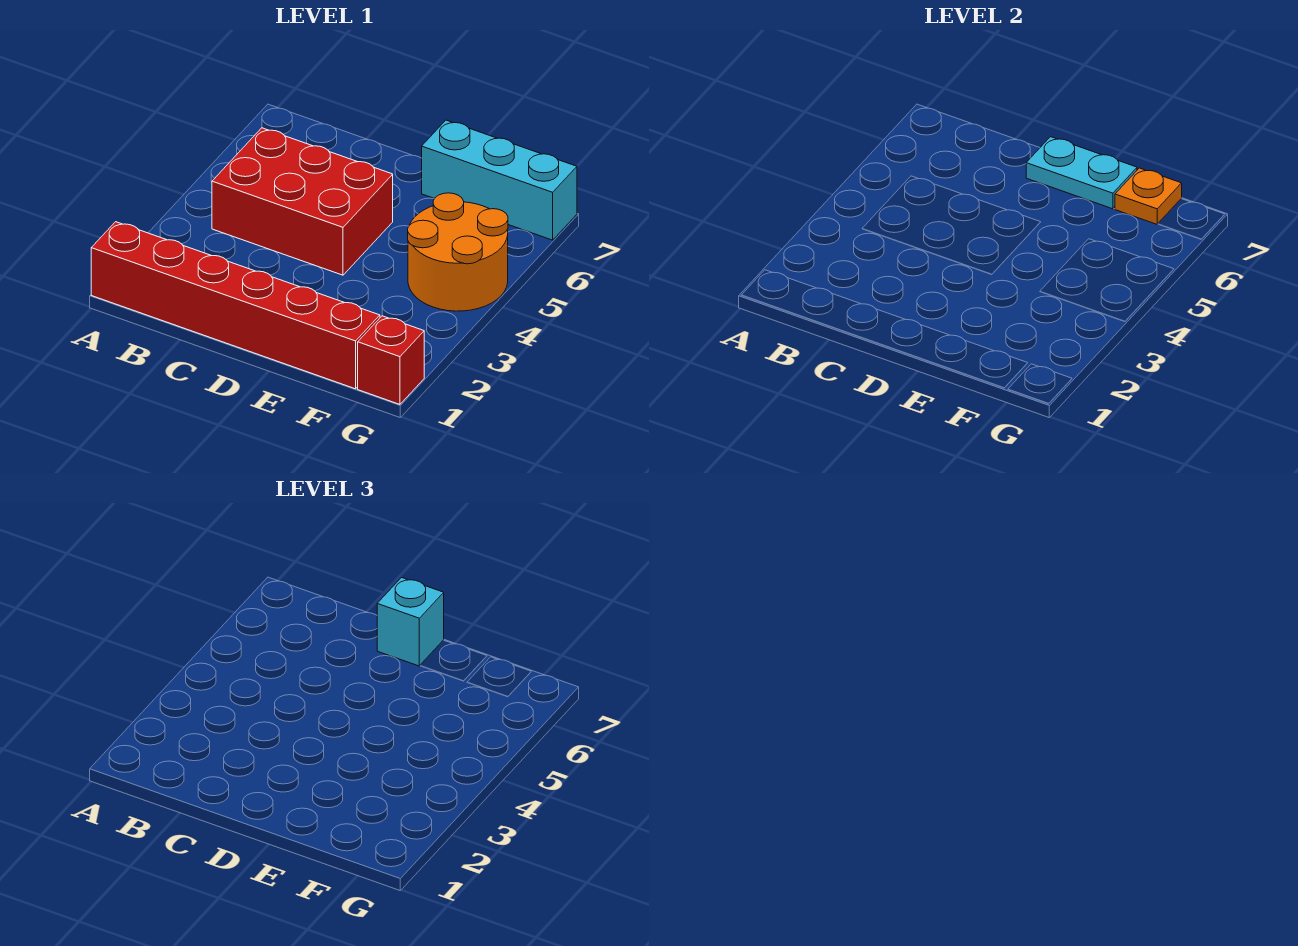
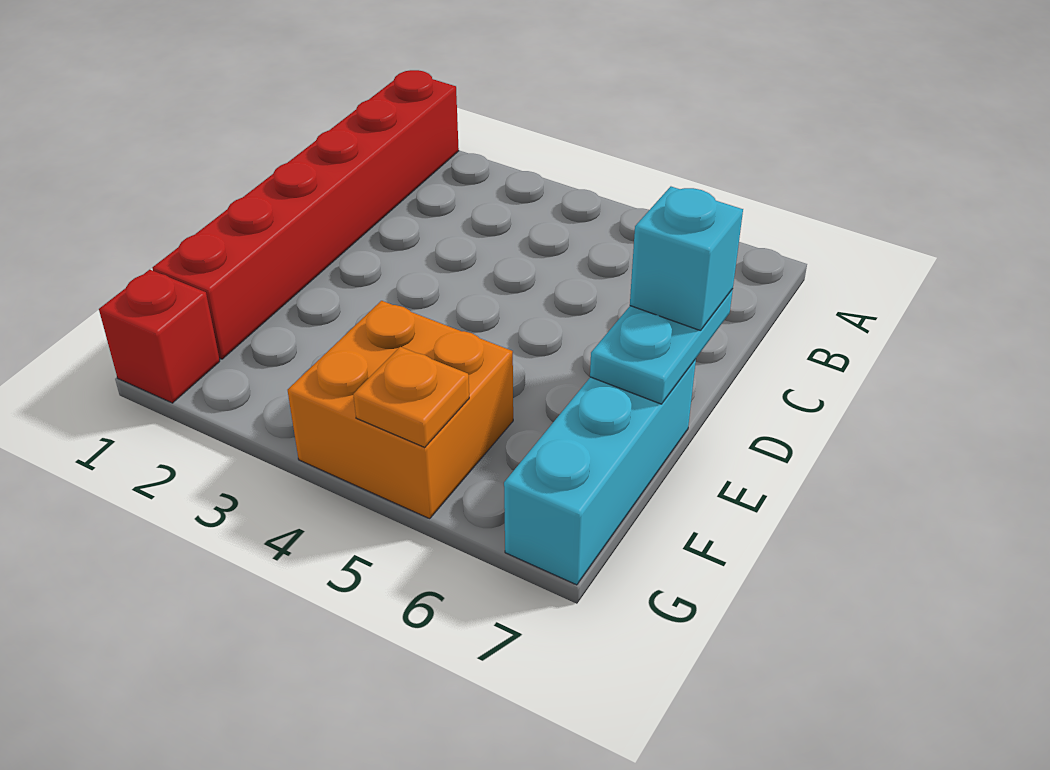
red 2x3 brick [212,128,393,275] -> none
orange 2x2 round brick [408,193,508,311] -> orange 2x2 brick [288,301,513,519]
orange 1x1 plate [1115,168,1182,224] -> orange 1x1 plate moved to [353,347,469,447]

